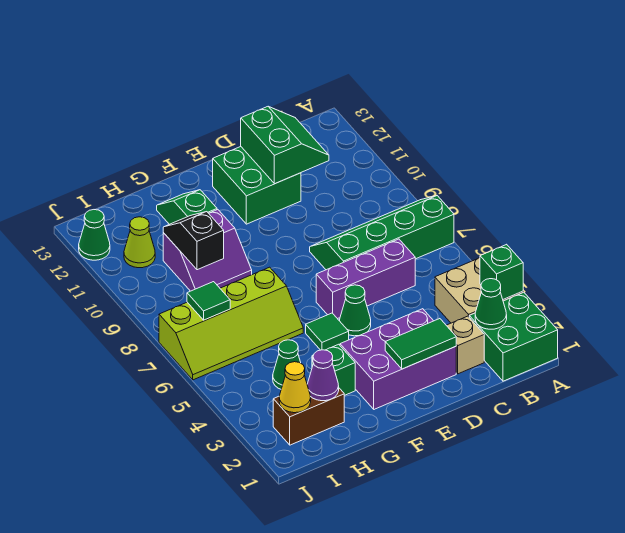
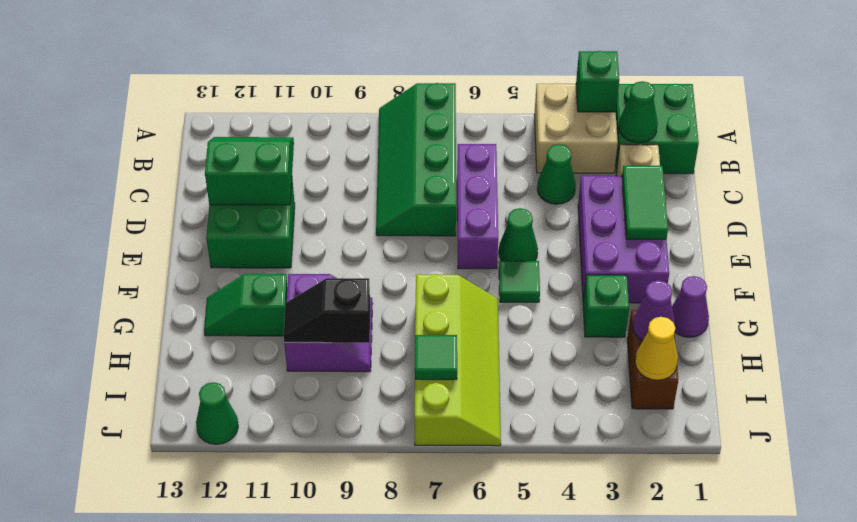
none -> purple 1x1 cone [672,276,709,337]
green 1x1 cone [273,340,301,389] -> green 1x1 cone moved to [537,144,576,204]
lime 1x1 cone [124,217,155,268] -> none

